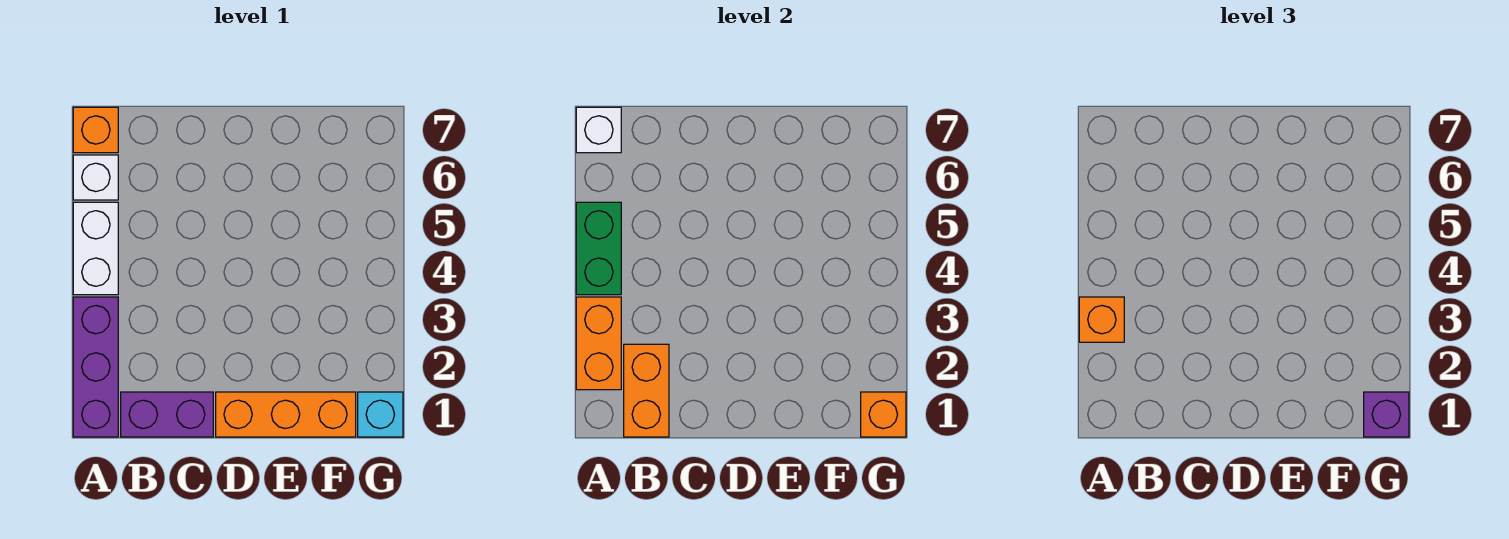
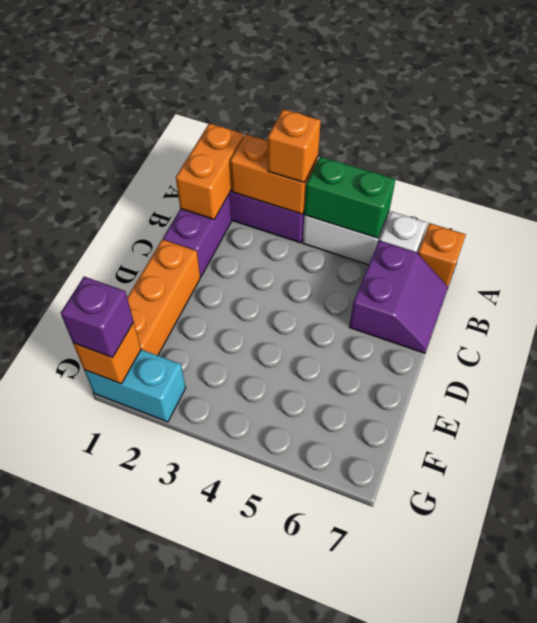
white 1x1 brick [576,107,621,153] -> none
orange 1x2 brick [624,344,669,437] -> orange 1x2 brick turned to [176,123,244,219]
none -> purple 2x2 slope [349,241,448,353]
cyan 1x1 brick [358,392,403,437] -> cyan 1x2 brick [84,350,186,422]

